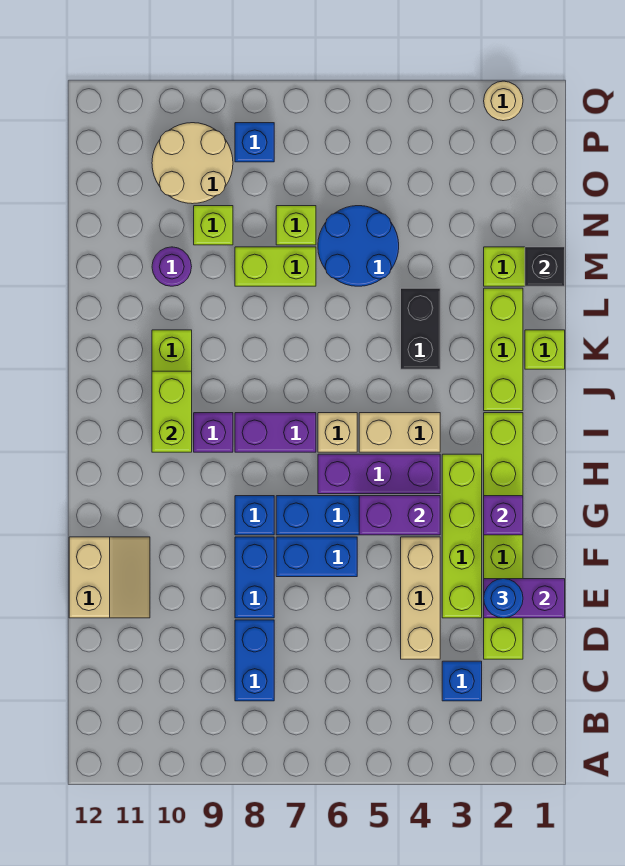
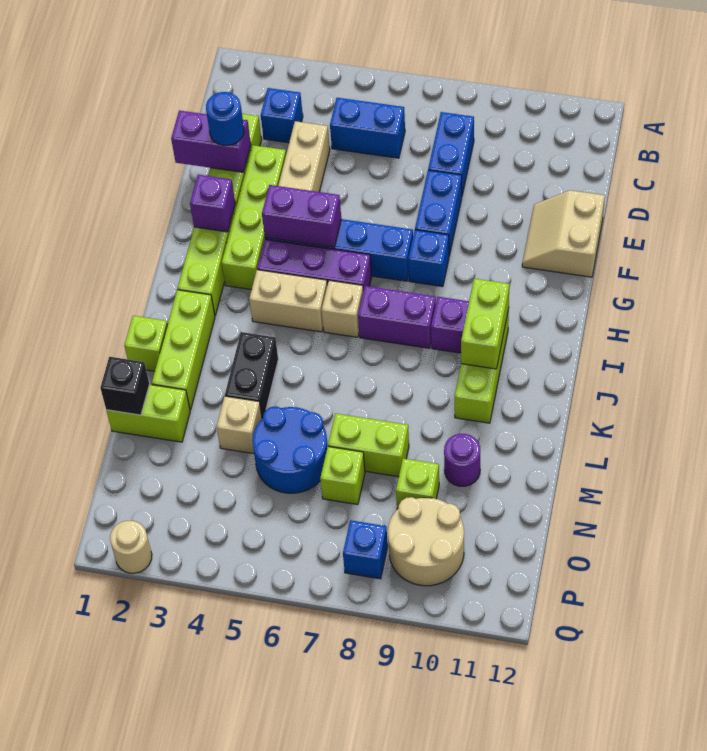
blue 1x2 brick [276,537,357,577] -> blue 1x2 brick moved to [330,98,405,158]
none -> tan 1x1 brick [217,396,262,454]

